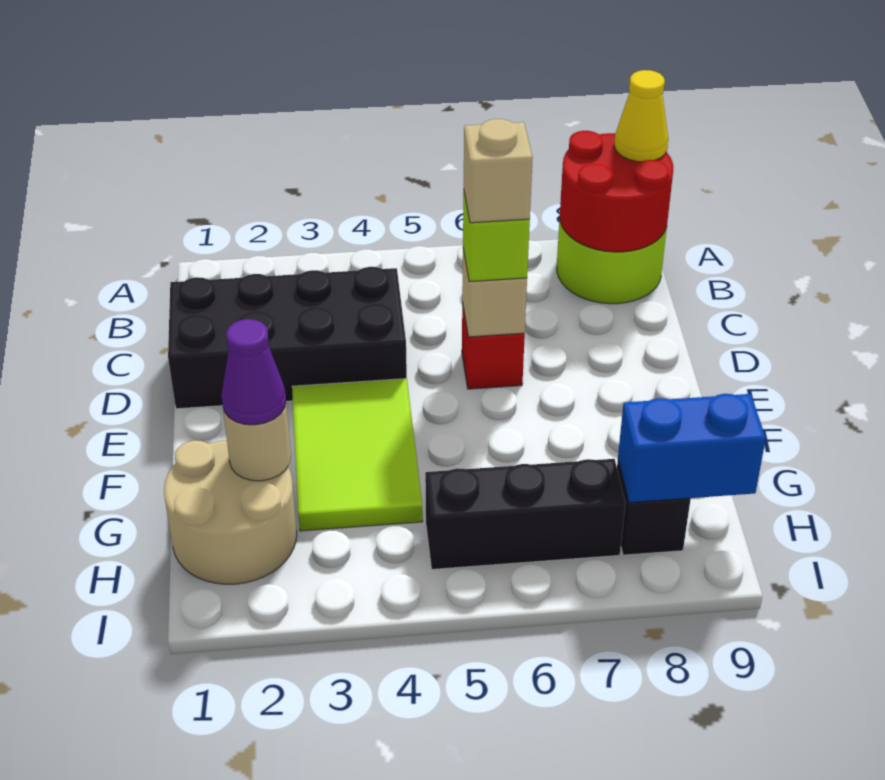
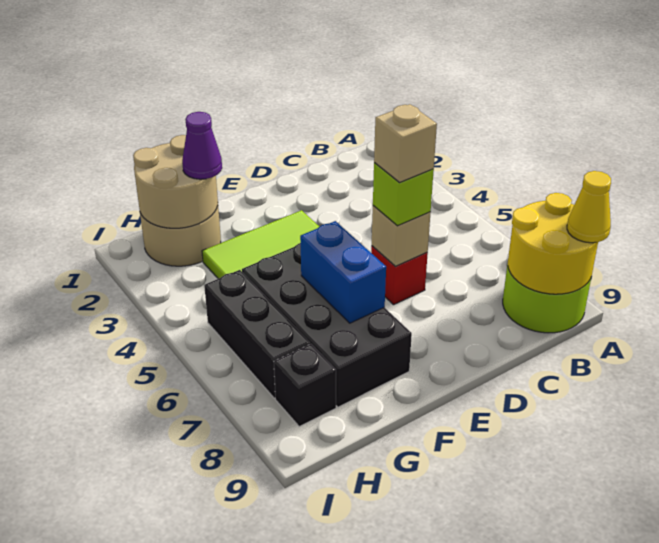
red 2x2 round brick [560,131,673,252] -> yellow 2x2 round brick [508,193,598,294]
black 2x4 brick [168,267,407,409] -> black 2x4 brick moved to [242,243,412,407]
tan 1x1 round brick [223,404,291,481] -> tan 2x2 round brick [133,135,218,228]
blue 1x2 brick [618,394,766,503] -> blue 1x2 brick moved to [300,221,386,323]

